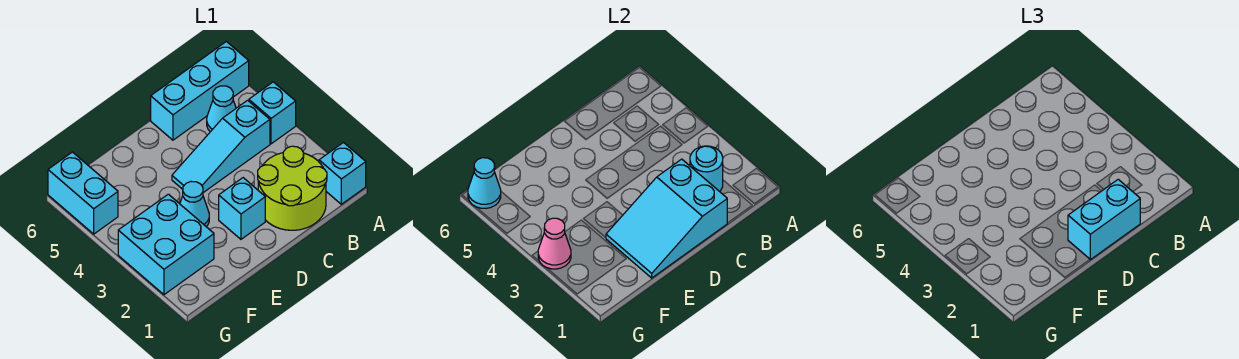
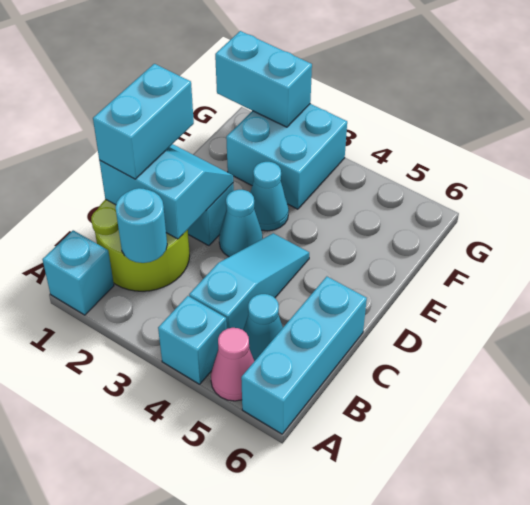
cyan 2x3 slope [606,159,727,278] -> cyan 2x2 slope [99,144,233,239]
pink 1x1 cone [538,218,571,269] -> pink 1x1 cone moved to [211,328,254,401]
cyan 1x2 brick [48,152,118,234] -> cyan 1x2 brick moved to [215,31,312,127]
cyan 1x1 cone [468,158,501,208] -> cyan 1x1 cone moved to [219,190,263,257]

